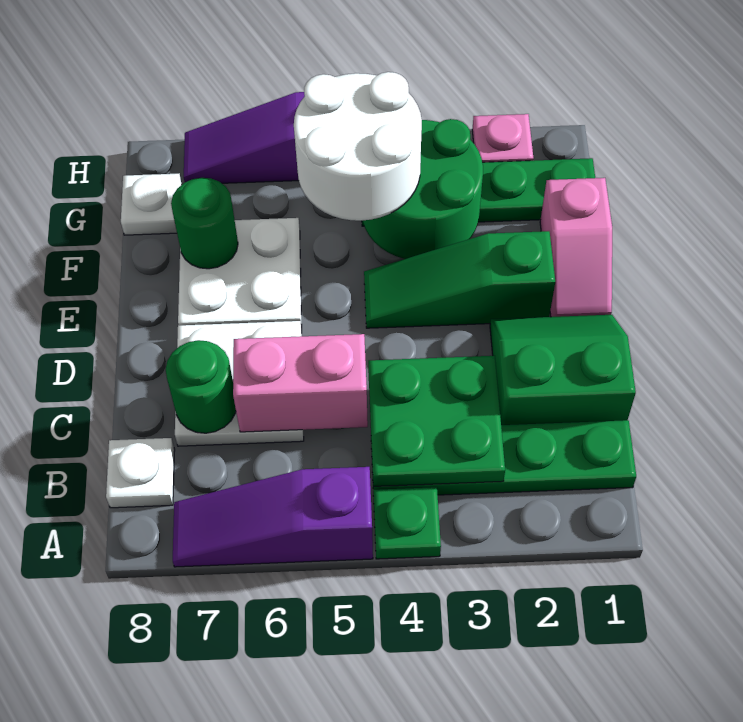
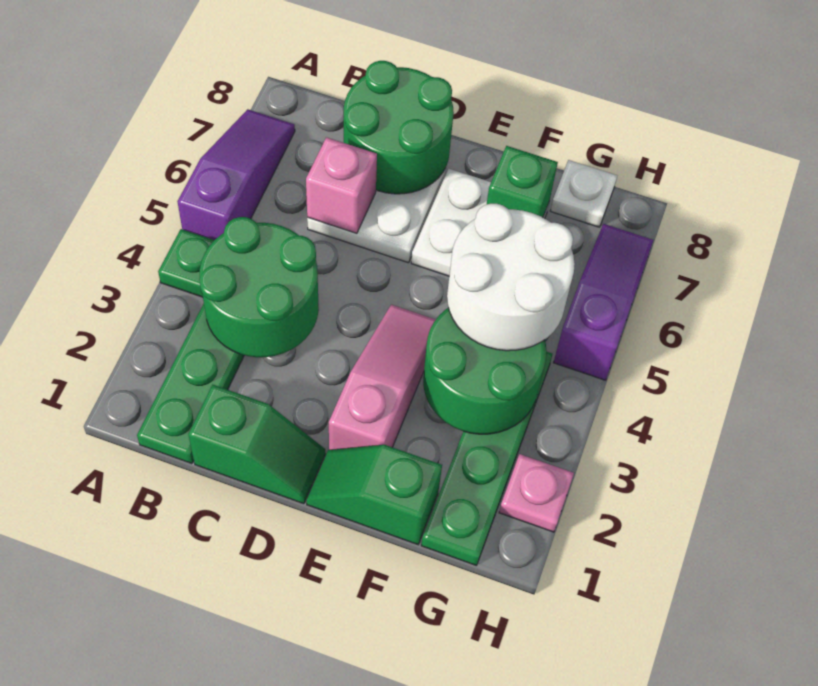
green 2x2 plate [368,356,505,486] -> green 2x2 round brick [199,217,319,357]
white 1x1 plate [106,438,175,508] -> none
green 2x2 slope [490,315,636,425] -> green 1x2 slope [188,385,326,504]
pink 1x2 brick [233,334,368,432] -> pink 1x1 brick [306,137,377,234]
green 1x1 round brick [166,340,236,433] -> green 2x2 round brick [344,61,454,194]
pink 1x2 slope [540,178,612,317] -> green 1x2 slope [307,445,442,545]
green 1x3 slope [364,231,555,328] -> pink 1x3 slope [329,305,436,450]
green 1x1 round brick [171,178,238,269] -> green 1x1 brick [486,146,558,217]

